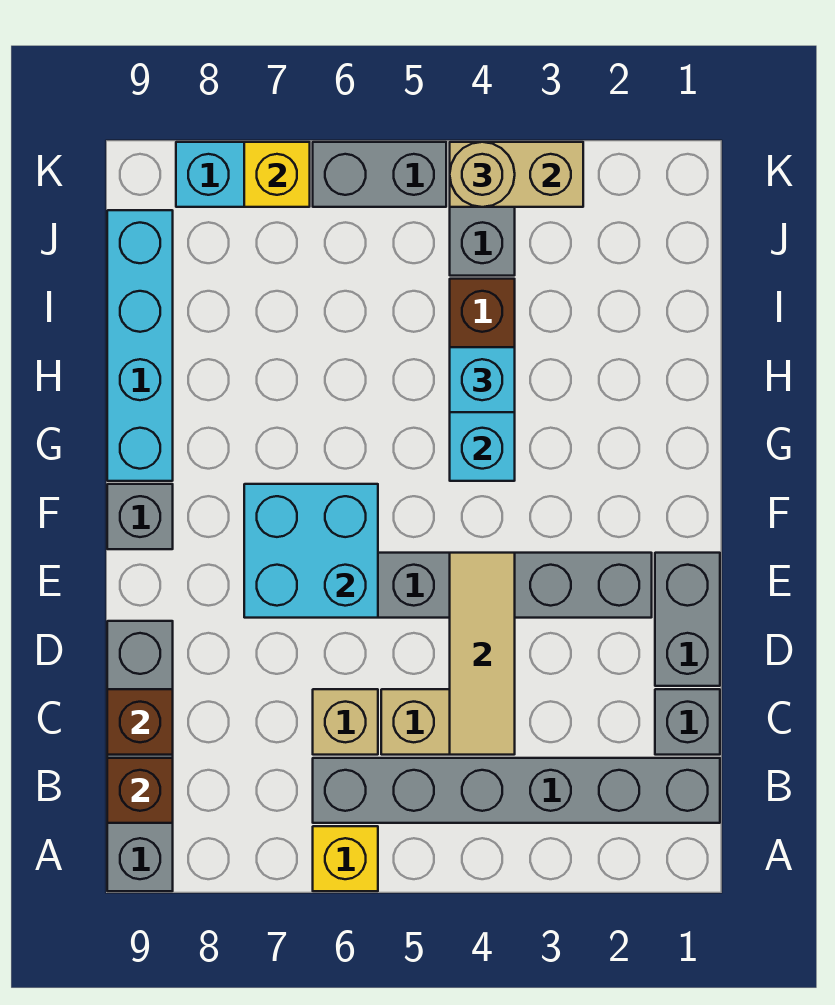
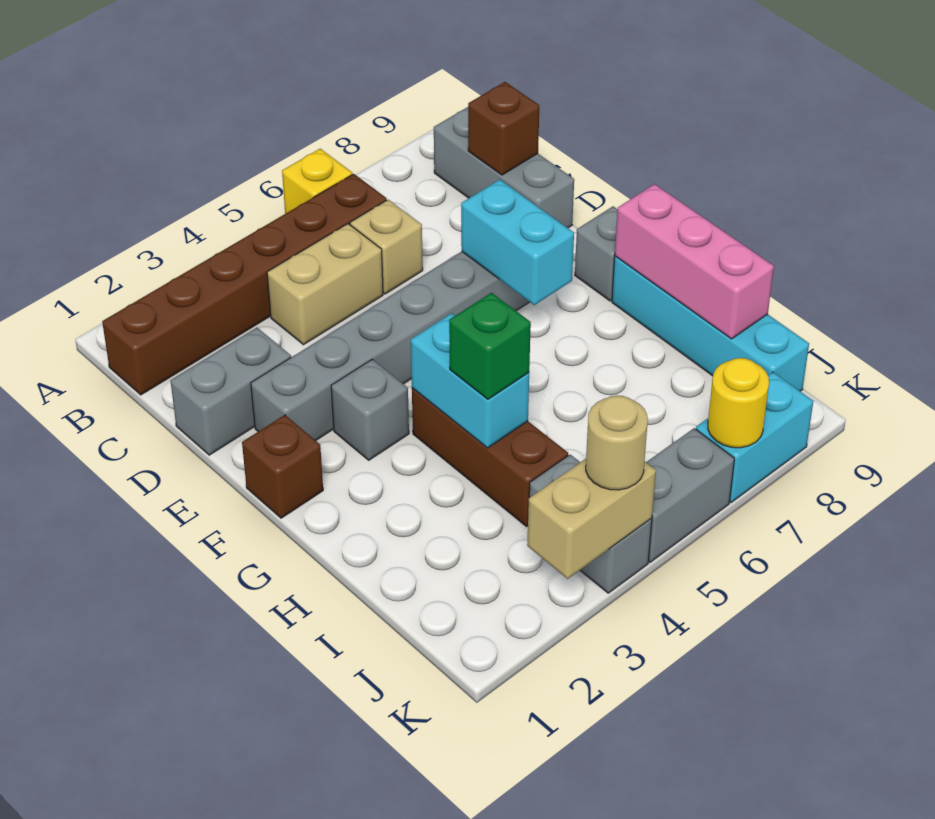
grey 1x4 brick [107,621,173,891] -> grey 1x3 brick [434,107,574,228]
grey 1x6 brick [313,758,720,823] -> brown 1x6 brick [102,174,387,395]
brown 1x1 brick [107,758,173,823] -> brown 1x1 brick moved to [242,415,323,518]
grey 1x1 brick [655,689,720,755] -> grey 1x1 brick moved to [331,359,409,460]
tan 1x3 tile [450,553,515,755] -> none
grey 1x2 brick [655,553,720,686] -> grey 1x2 brick turned to [170,328,291,455]
cyan 2x2 brick [244,484,378,618] -> cyan 1x2 brick [461,180,574,305]
none -> pink 1x3 brick [615,184,774,339]
cyan 1x1 brick [450,347,515,412] -> green 1x1 brick [449,293,531,399]
yellow 1x1 brick [244,142,310,207] -> yellow 1x1 round brick [708,358,769,448]

